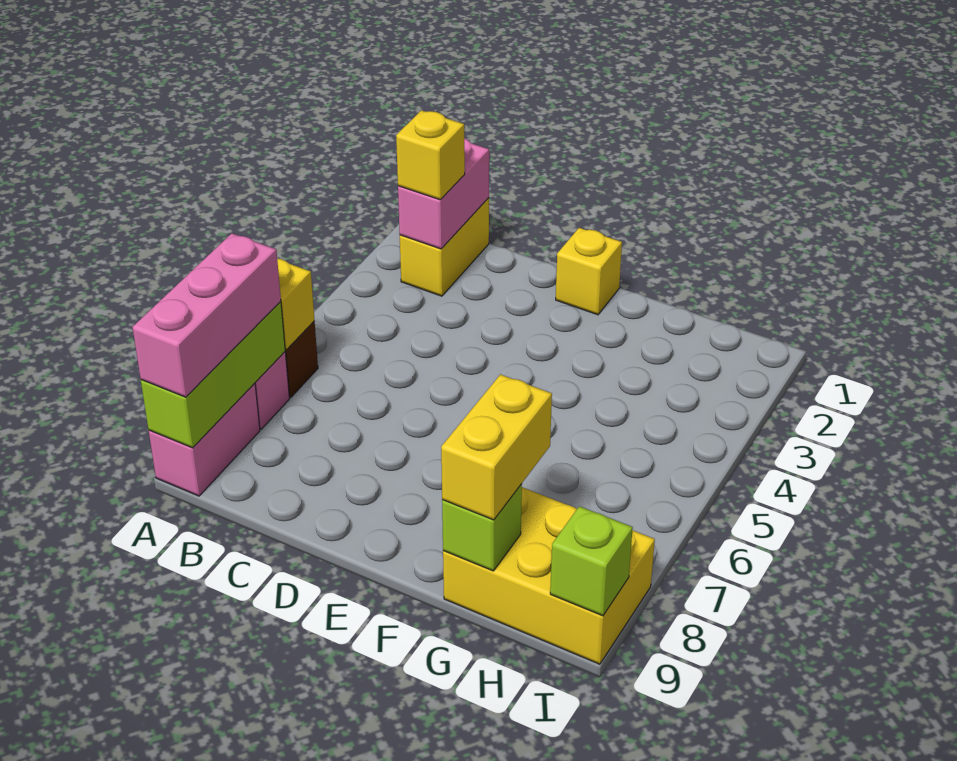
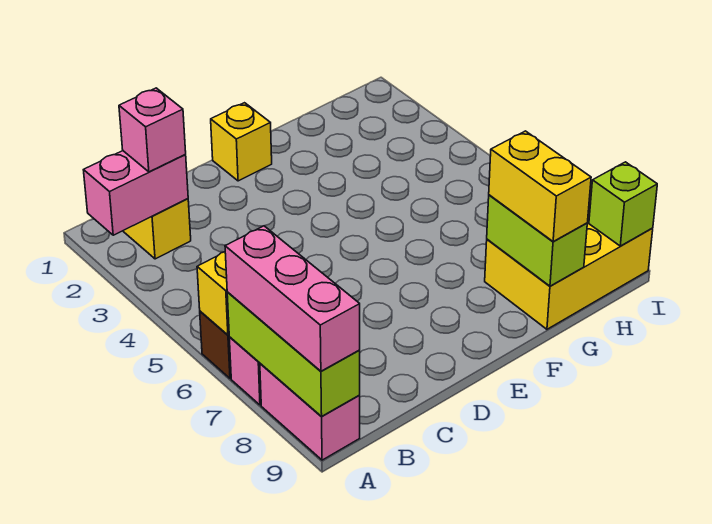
pink 1x2 brick [398,138,489,249] -> pink 1x2 brick turned to [84,151,188,235]
yellow 1x1 brick [396,110,465,200] -> pink 1x1 brick [119,88,186,172]
lime 1x1 brick [442,484,522,571] -> lime 1x2 brick [487,195,587,286]

